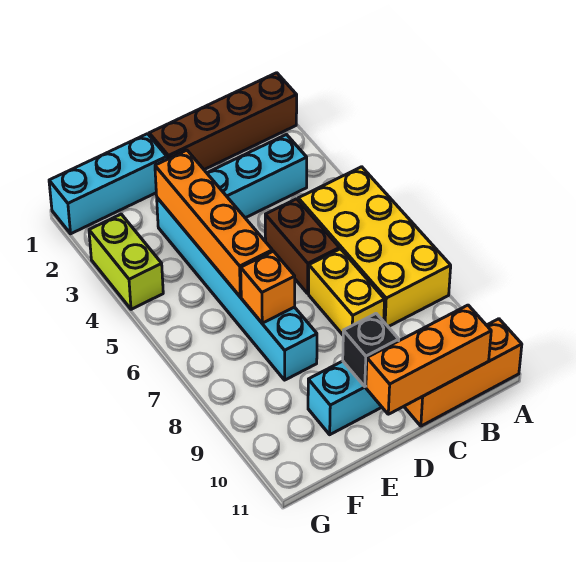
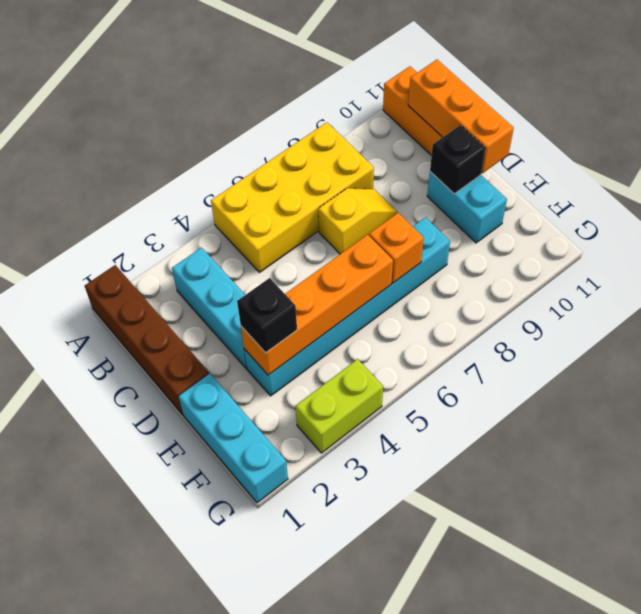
brown 1x2 brick [265,199,339,293] -> none
yellow 1x2 brick [309,249,385,335] -> yellow 1x2 slope [318,188,397,254]
none -> black 1x1 brick [237,278,297,353]

